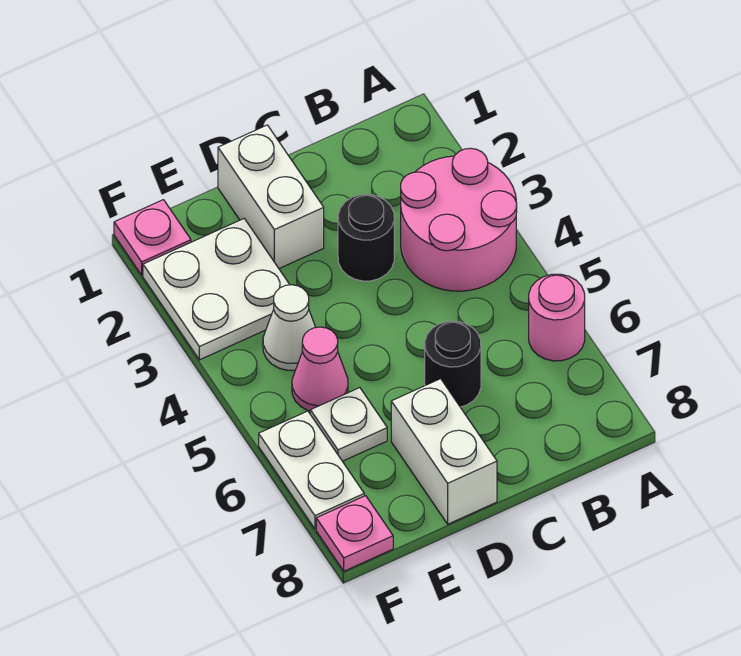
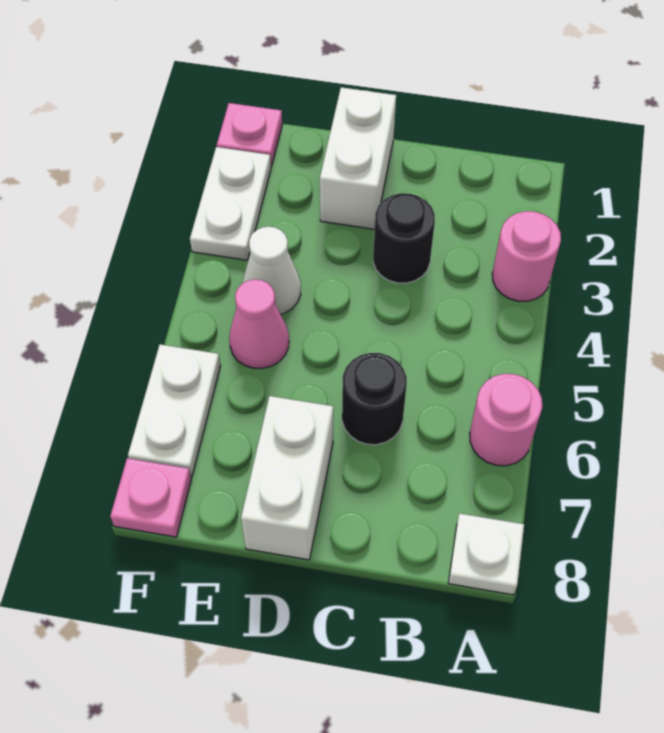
pink 2x2 round brick [401,148,517,291] -> pink 1x1 round brick [492,211,561,301]
white 2x2 plate [143,219,290,360] -> white 1x2 plate [190,147,271,260]
white 1x1 plate [310,388,387,461] -> white 1x1 plate moved to [448,513,524,595]

